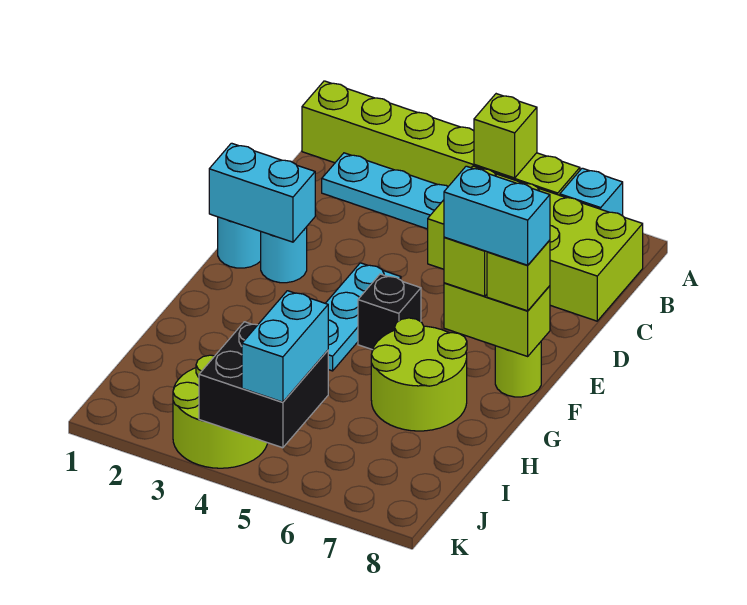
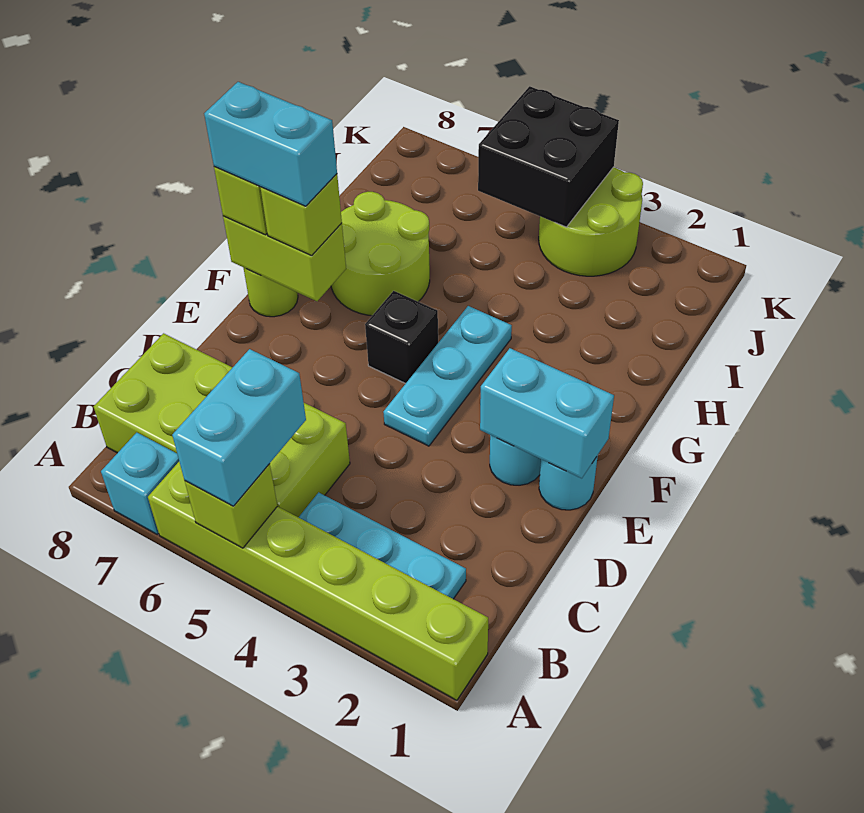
cyan 1x2 brick [242,291,328,402] -> cyan 1x2 brick moved to [172,349,306,506]

